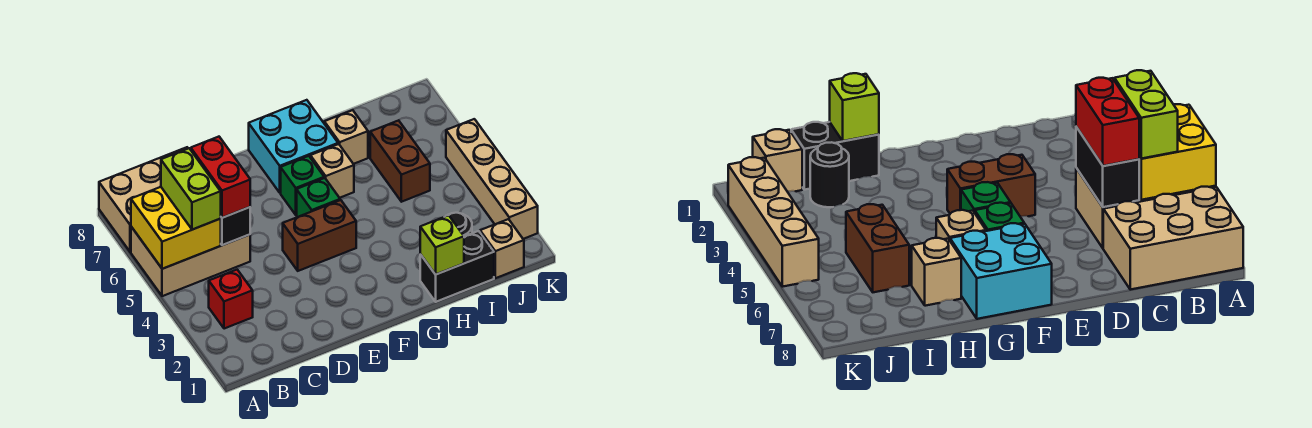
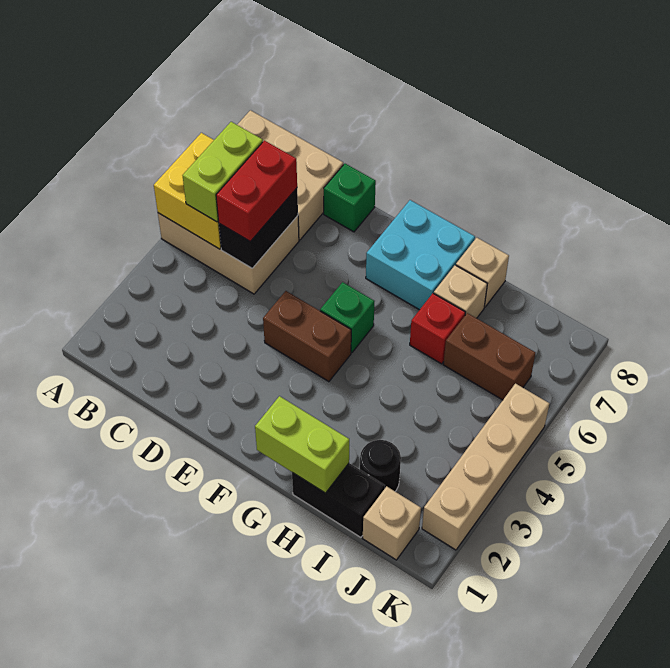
red 1x1 brick [209,270,253,329] -> red 1x1 brick moved to [410,293,465,364]
green 1x1 brick [281,156,324,215] -> green 1x1 brick moved to [324,164,376,232]
tan 1x1 brick [310,144,354,198] -> tan 1x1 brick moved to [456,238,509,307]
lime 1x1 brick [420,215,464,275] -> lime 1x2 brick [255,396,349,493]
brown 1x2 brick [370,120,430,202] -> brown 1x2 brick turned to [443,313,535,400]

